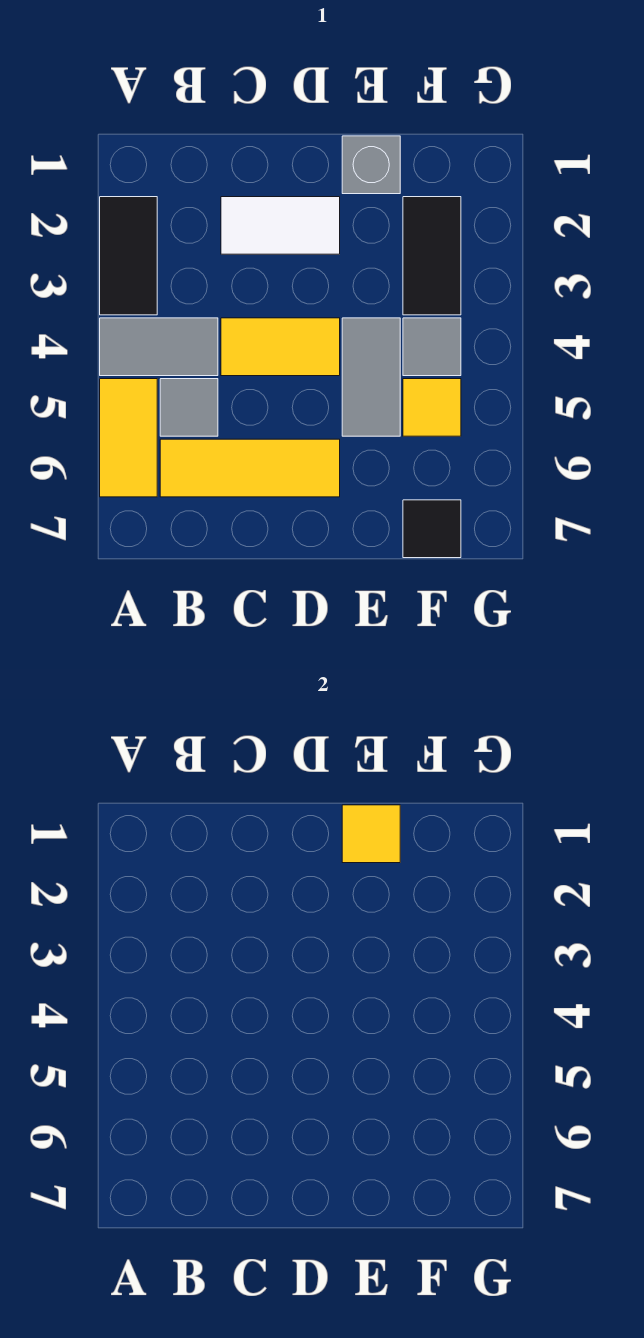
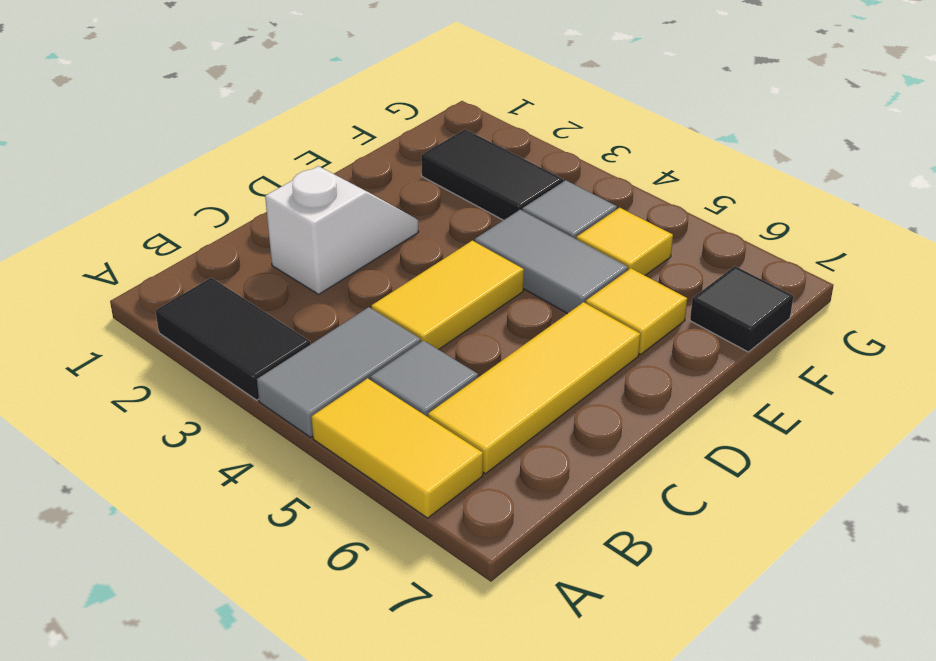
white 1x2 tile [221,197,340,254] -> white 1x2 slope [265,166,418,294]
grey 1x1 brick [342,136,400,194] -> none
yellow 1x1 tile [342,805,400,863] -> yellow 1x1 tile moved to [586,269,687,354]

